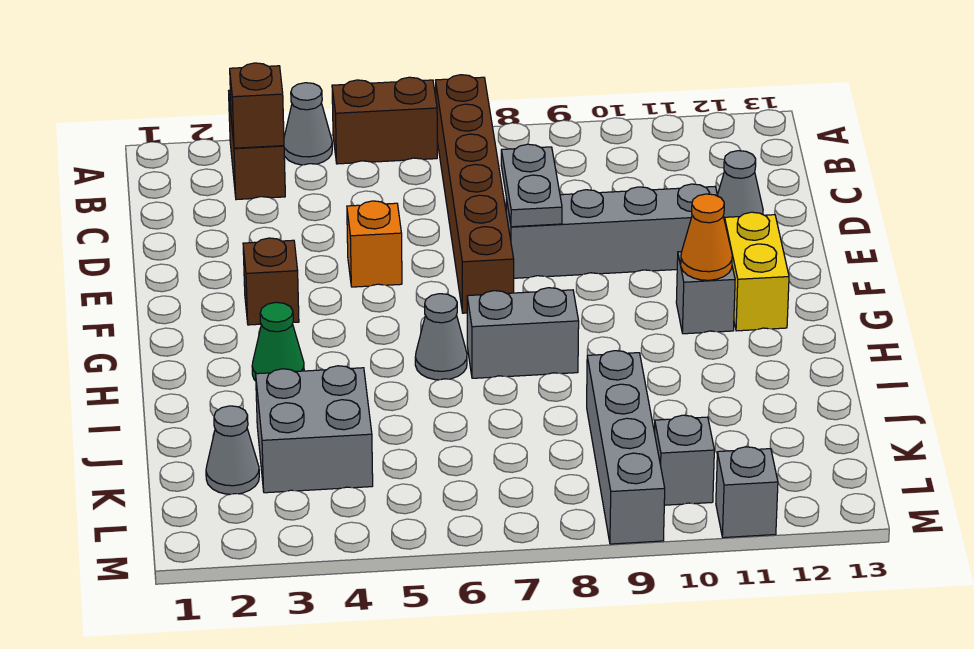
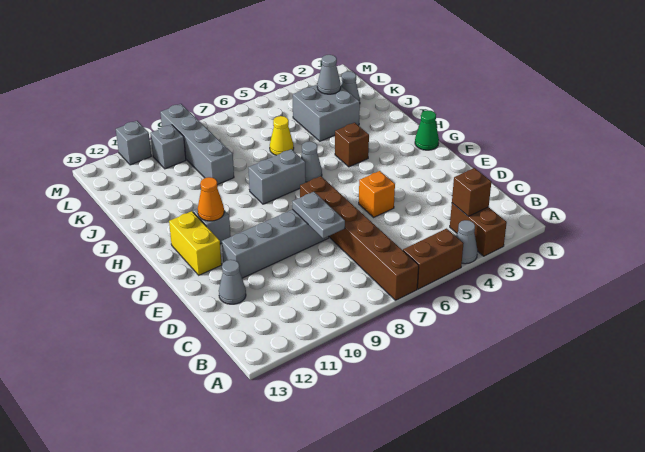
brown 1x1 brick [243,238,299,325] -> brown 1x1 brick moved to [335,123,369,167]
green 1x1 cone [252,302,304,381] -> green 1x1 cone moved to [415,110,439,150]
none -> yellow 1x1 cone [270,116,294,155]
none -> grey 1x1 cone [317,55,341,94]

